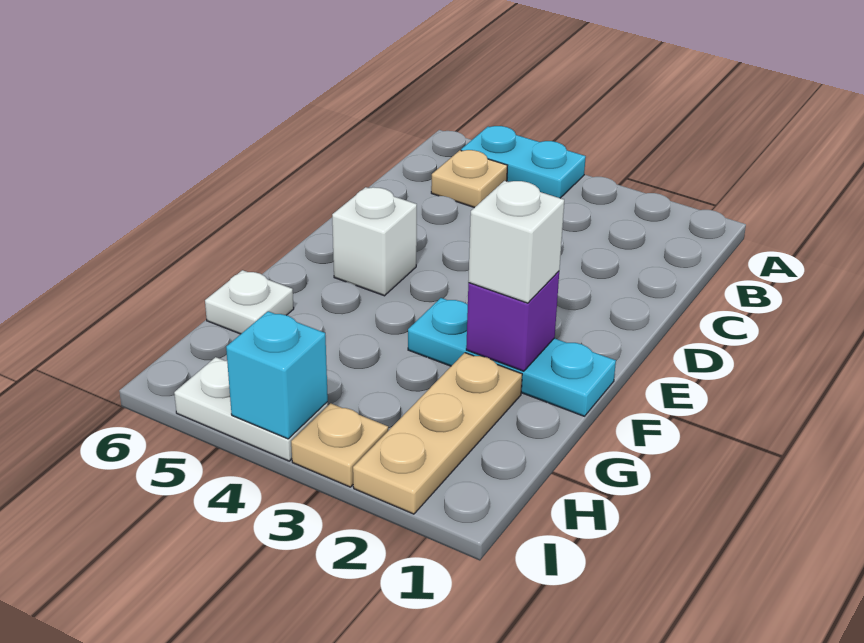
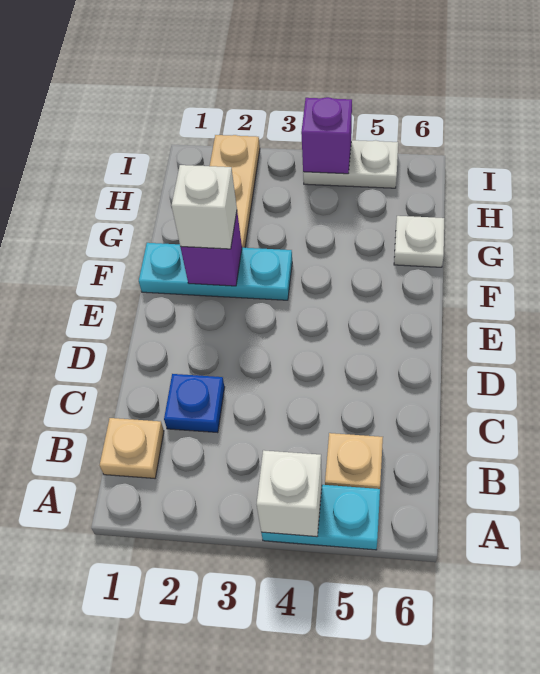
none -> blue 1x1 plate [164,374,225,433]
white 1x1 brick [332,187,417,296] -> white 1x1 brick moved to [257,450,322,537]
tan 1x1 plate [291,403,388,487] -> tan 1x1 plate moved to [100,418,164,478]
cyan 1x1 brick [226,311,328,439] -> purple 1x1 brick [301,97,352,174]

